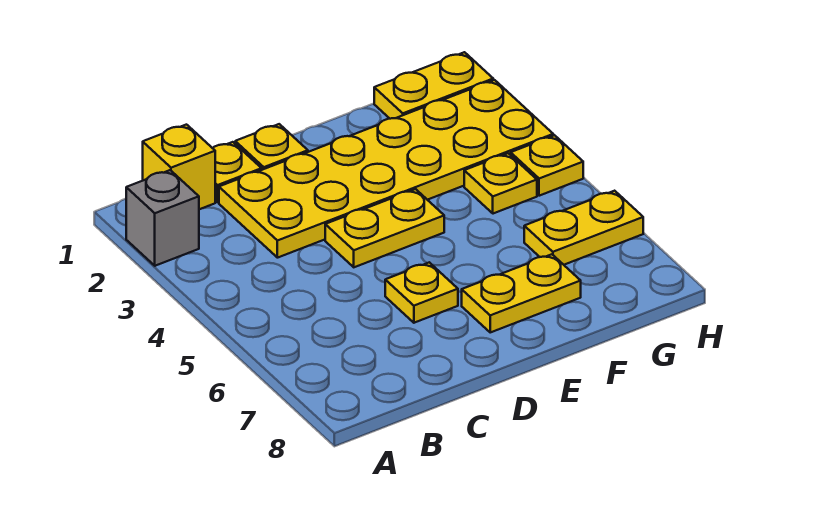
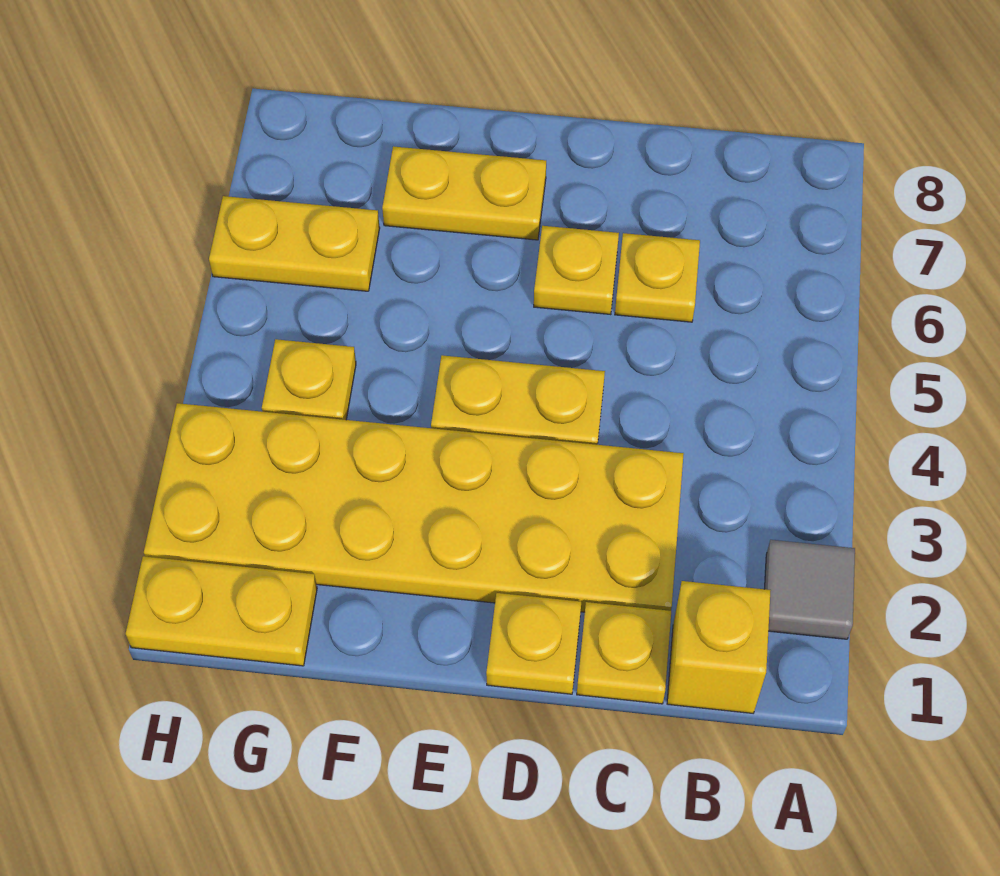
grey 1x1 brick [126,170,199,266] -> grey 1x1 tile [765,540,855,639]
yellow 1x1 plate [511,135,583,196] -> yellow 1x1 plate moved to [615,233,700,322]

